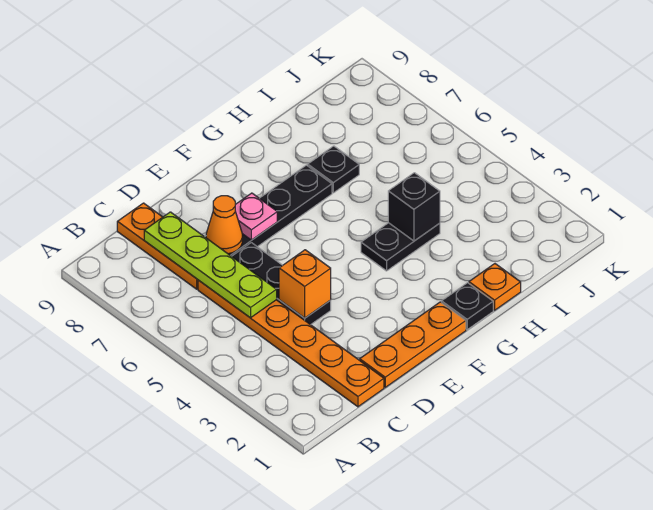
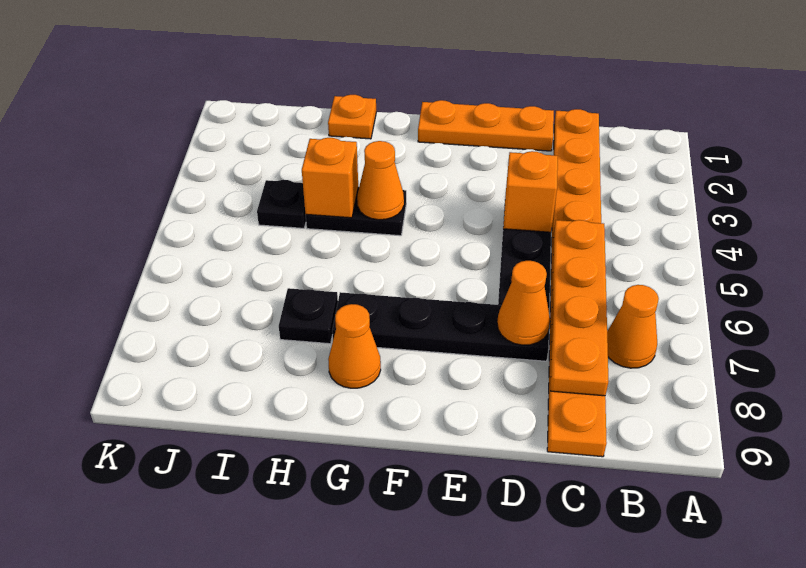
none -> orange 1x1 cone [607,285,659,368]
lime 1x4 plate [144,212,277,318] -> orange 1x4 plate [551,220,609,396]
pink 1x1 plate [235,193,277,240] -> none
black 1x1 plate [442,283,493,330] -> black 1x1 plate moved to [257,180,306,228]
none -> orange 1x1 cone [357,141,404,220]
none -> orange 1x1 cone [328,304,381,388]
black 1x1 brick [388,173,440,241] -> orange 1x1 brick [302,138,358,218]

